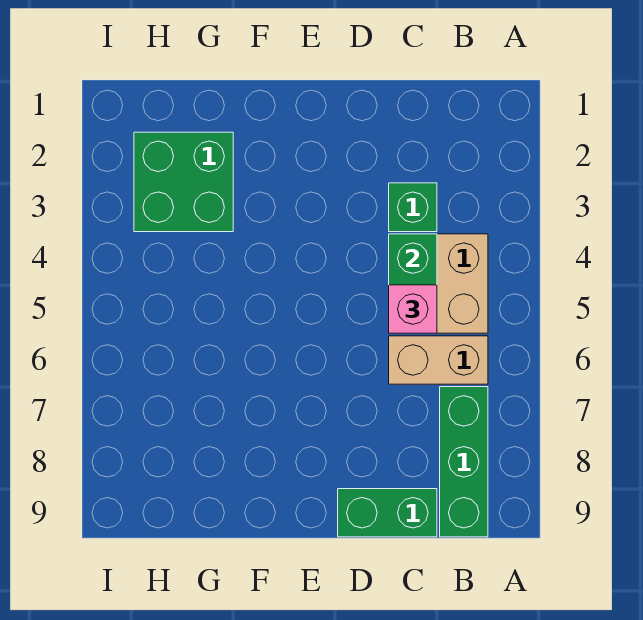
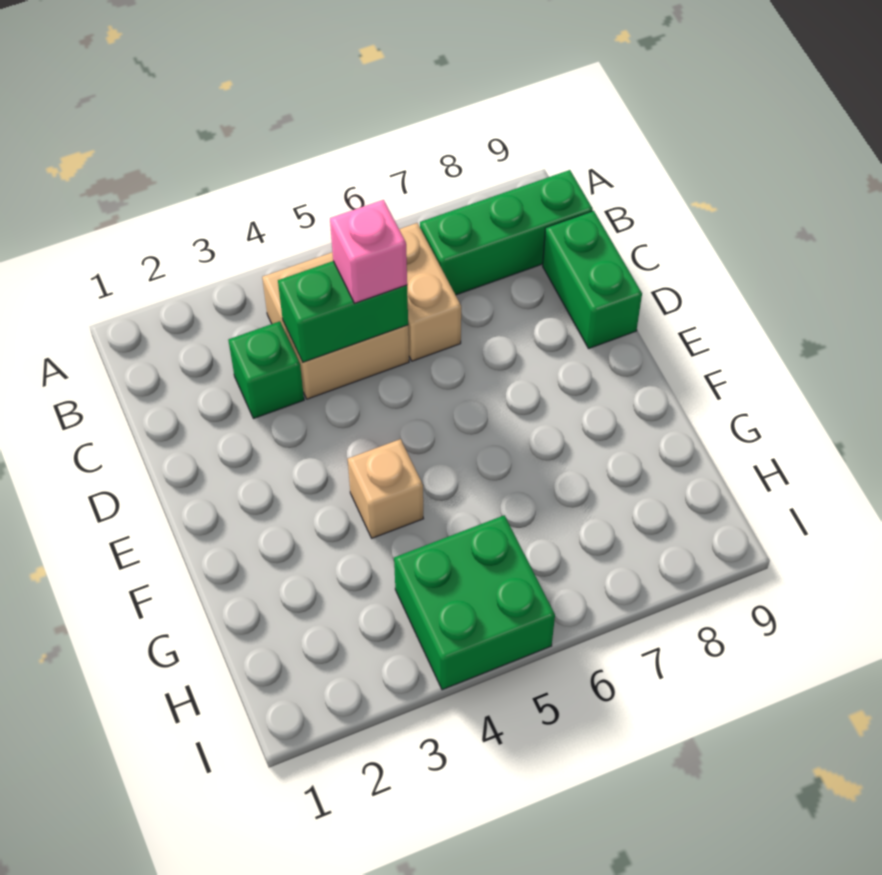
none -> tan 1x1 brick [348,439,423,538]
green 2x2 brick [134,132,233,232] -> green 2x2 brick moved to [394,515,555,690]

